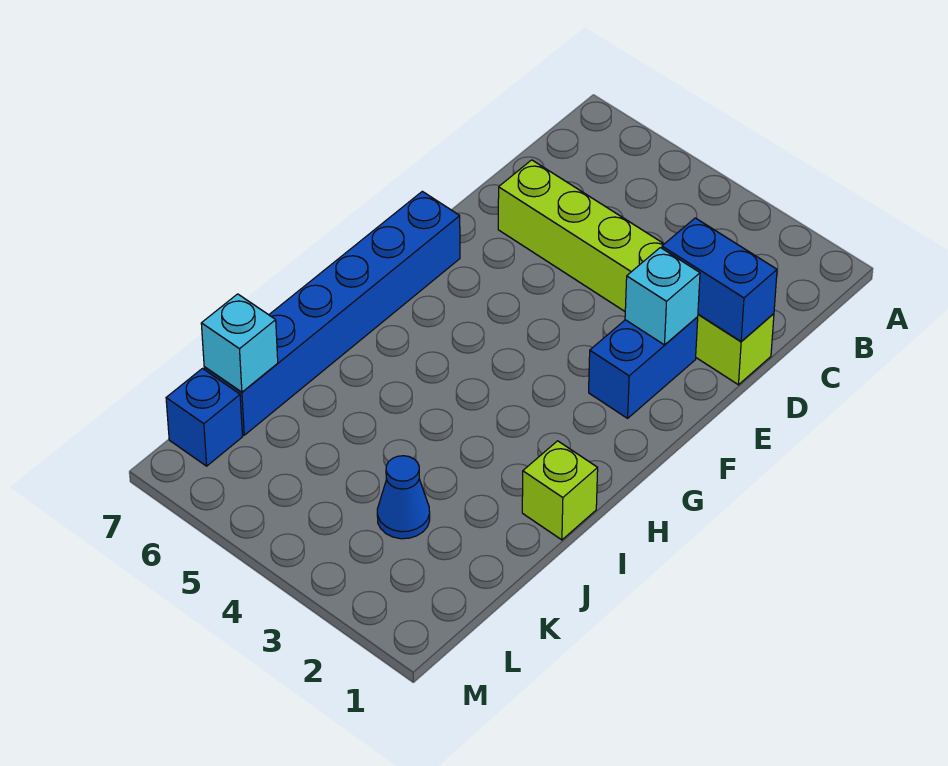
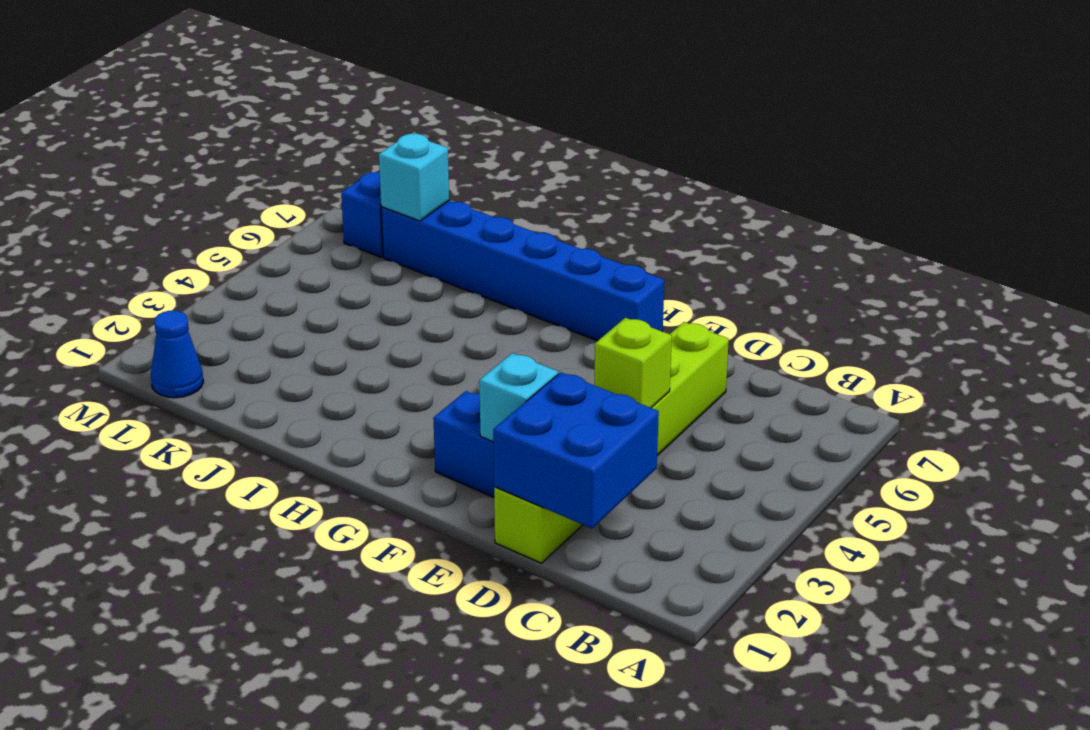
blue 1x2 brick [662,218,777,342] -> blue 2x2 brick [493,372,659,528]
lime 1x1 brick [522,441,598,540] -> lime 1x1 brick moved to [594,318,672,408]
blue 1x1 cone [377,456,430,539] -> blue 1x1 cone moved to [151,310,203,398]

